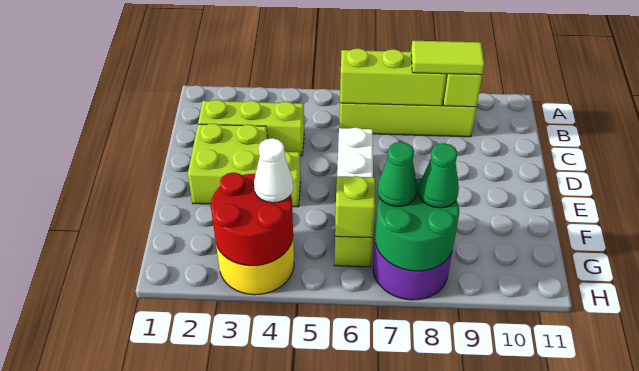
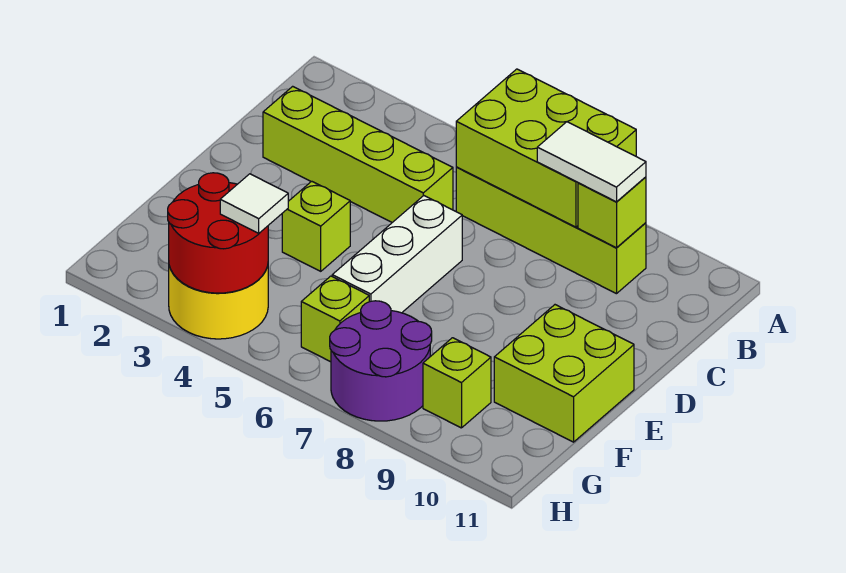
lime 1x3 brick [340,48,446,106] -> lime 2x3 brick [456,69,636,227]
lime 1x2 tile [411,41,484,75] -> white 1x2 tile [537,122,646,202]
lime 1x3 brick [198,100,304,156] -> lime 1x4 brick [263,86,453,222]
lime 2x2 brick [188,124,267,204] -> lime 2x2 brick moved to [494,305,634,442]
white 1x1 cone [254,138,293,203] -> white 1x1 tile [220,174,288,233]
lime 1x1 brick [335,176,375,238] -> lime 1x1 brick moved to [423,338,491,428]
green 2x2 round brick [375,179,459,271] -> none
green 1x1 cone [377,142,417,206] -> none
green 1x1 cone [419,143,459,208] -> none

